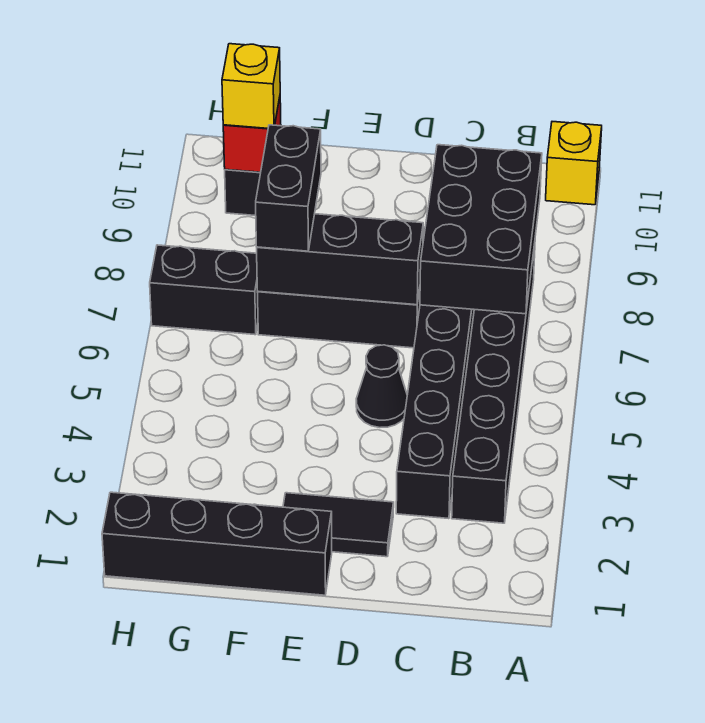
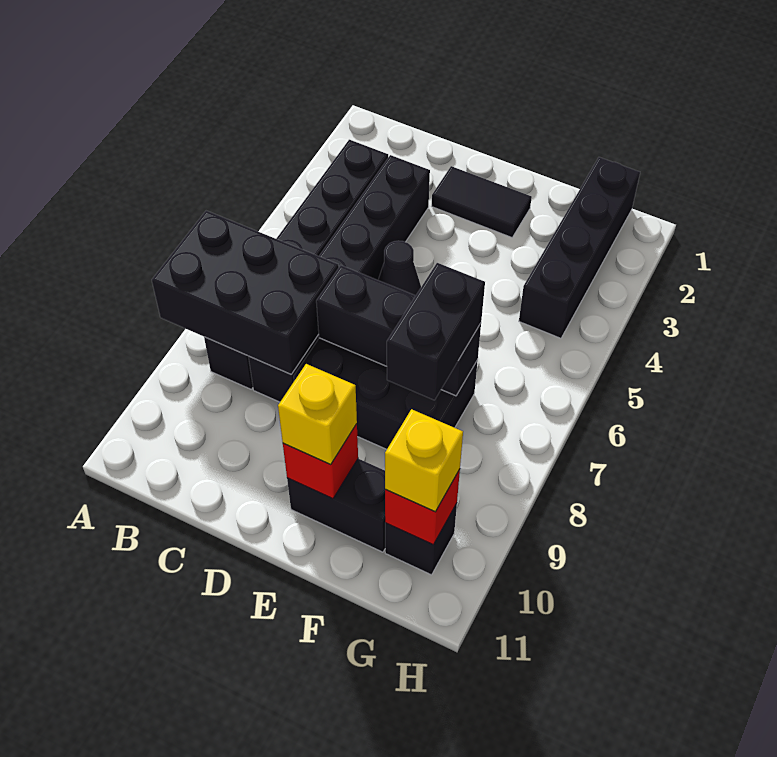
yellow 1x1 brick [546,122,602,205] -> yellow 1x1 brick moved to [278,364,357,465]
black 2x3 brick [420,145,542,314] -> black 2x3 brick turned to [152,211,339,374]
black 1x4 brick [102,492,332,595] -> black 1x4 brick turned to [519,157,640,338]
none -> red 1x1 brick [283,424,358,499]
black 1x2 brick [150,245,258,335] -> black 1x2 brick moved to [287,459,385,552]

